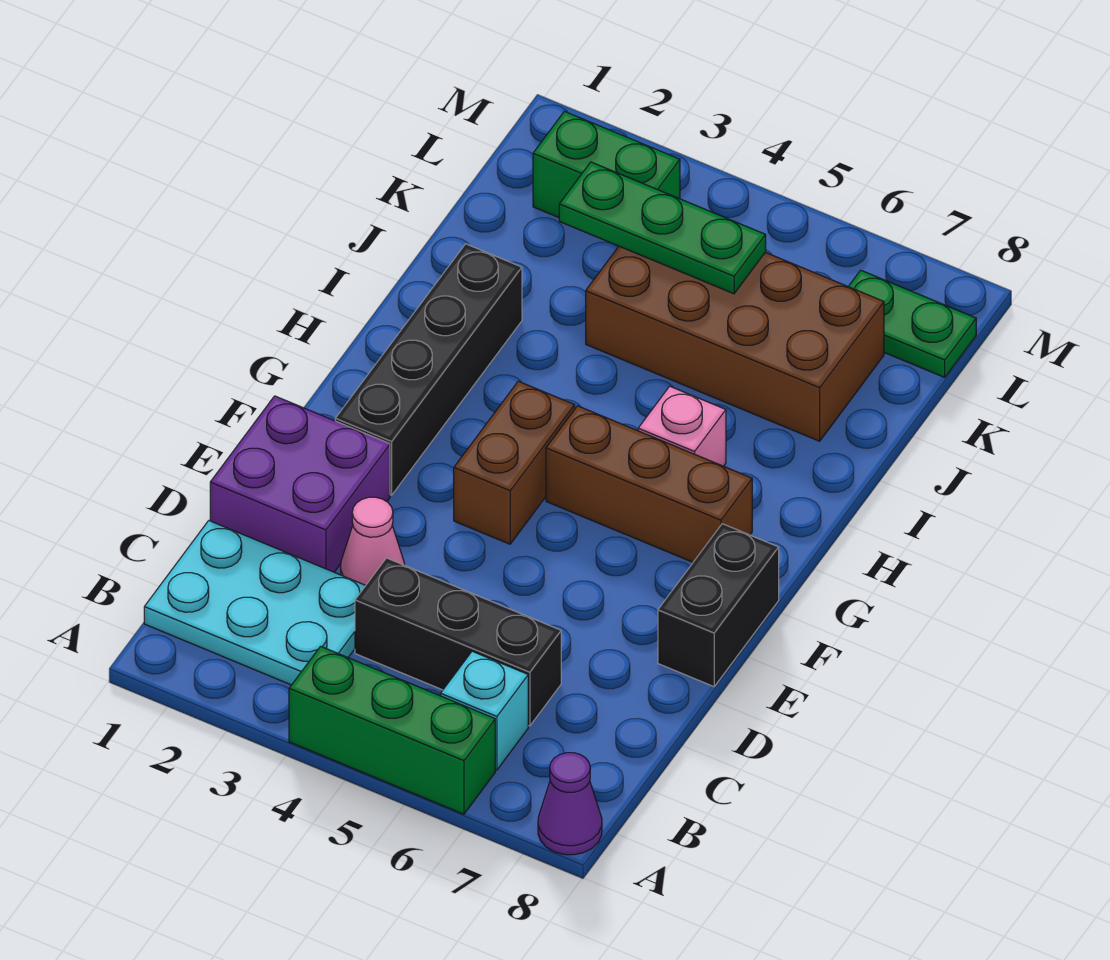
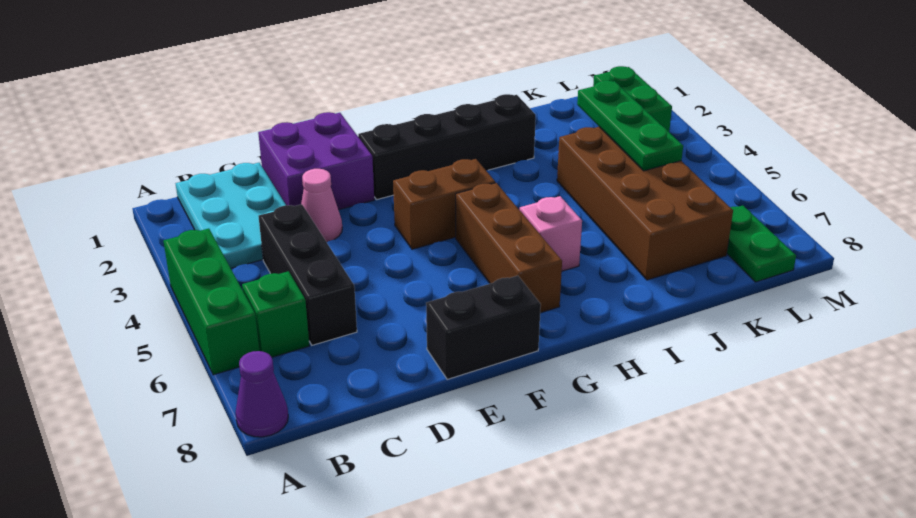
cyan 1x1 brick [441,651,528,770] -> green 1x1 brick [242,271,309,357]

